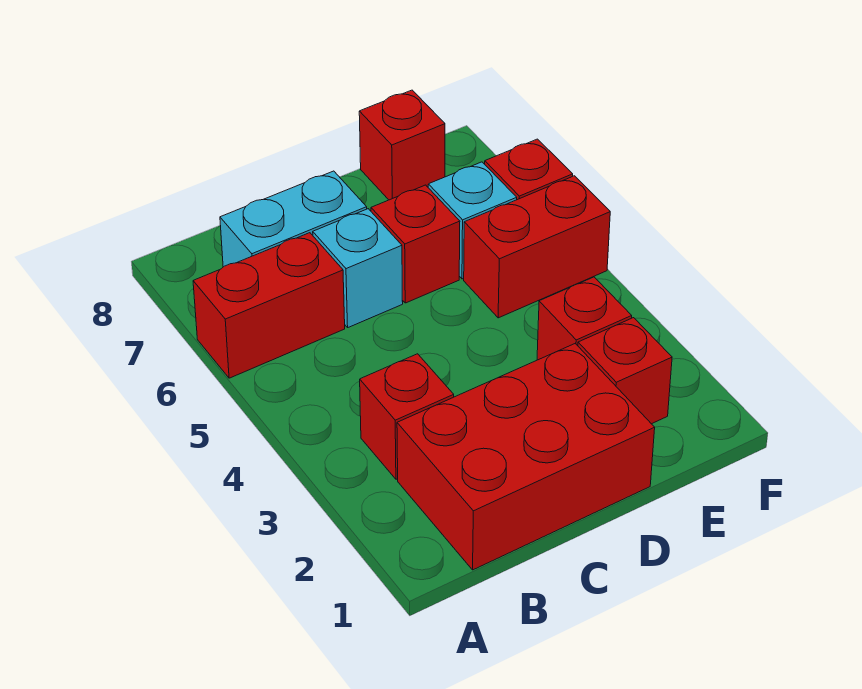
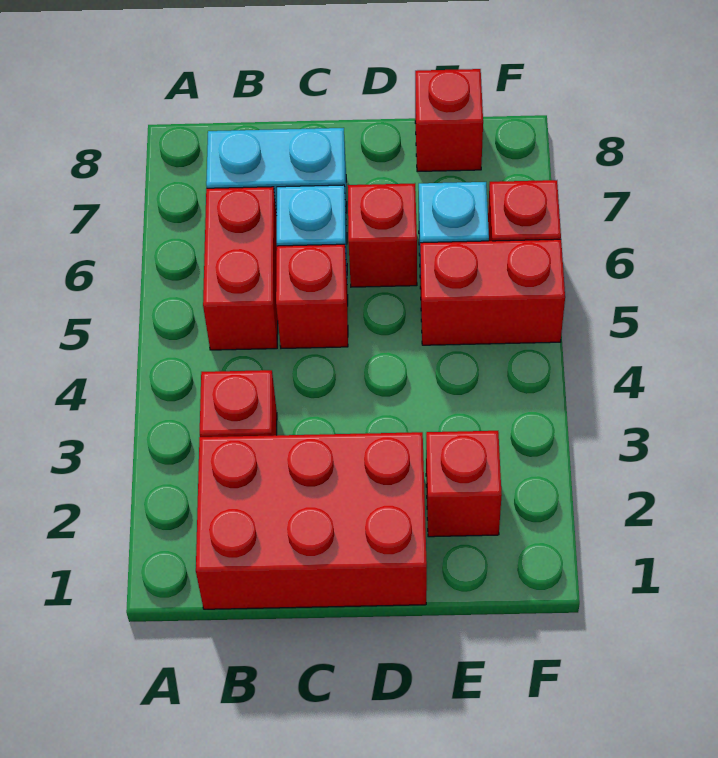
red 1x2 brick [193,233,345,378] -> red 1x2 brick turned to [203,187,278,350]
red 1x1 brick [537,277,632,360] -> red 1x1 brick moved to [276,244,348,348]

